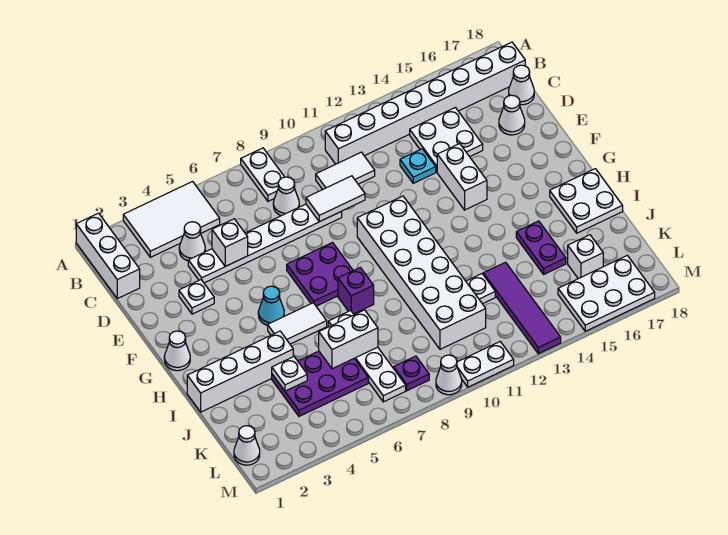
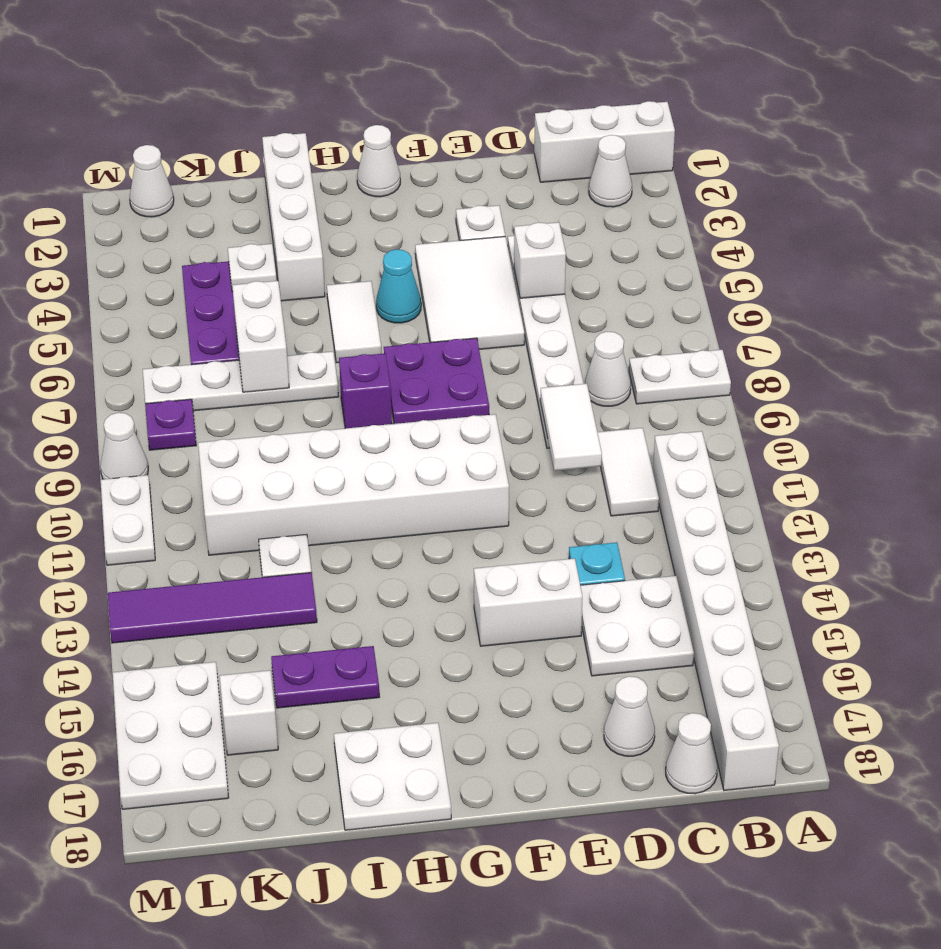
white 2x3 tile [123,182,220,257] -> white 2x3 tile moved to [415,237,524,349]
white 1x1 cone [179,222,205,261] -> white 1x1 cone moved to [589,135,632,207]

